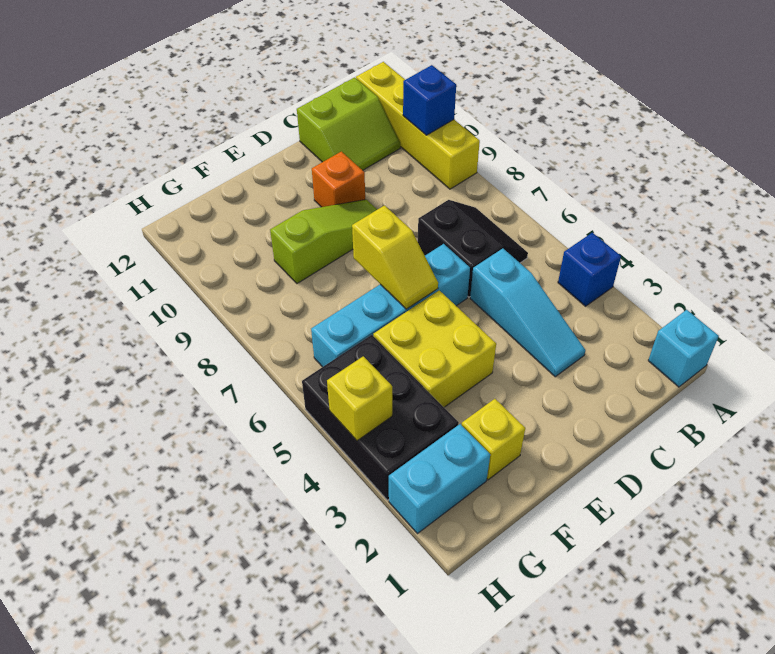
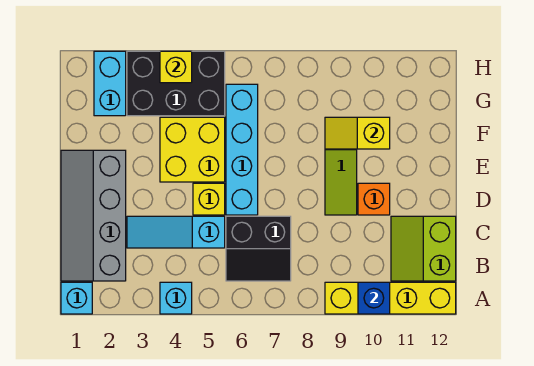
blue 1x1 brick [558,233,621,306] -> cyan 1x1 brick [160,282,192,314]
none -> grey 2x4 slope [61,150,126,281]
yellow 1x2 slope [352,205,438,309] -> yellow 1x2 slope moved to [325,117,390,149]
yellow 1x1 brick [462,399,525,480] -> yellow 1x1 brick moved to [193,183,225,215]

